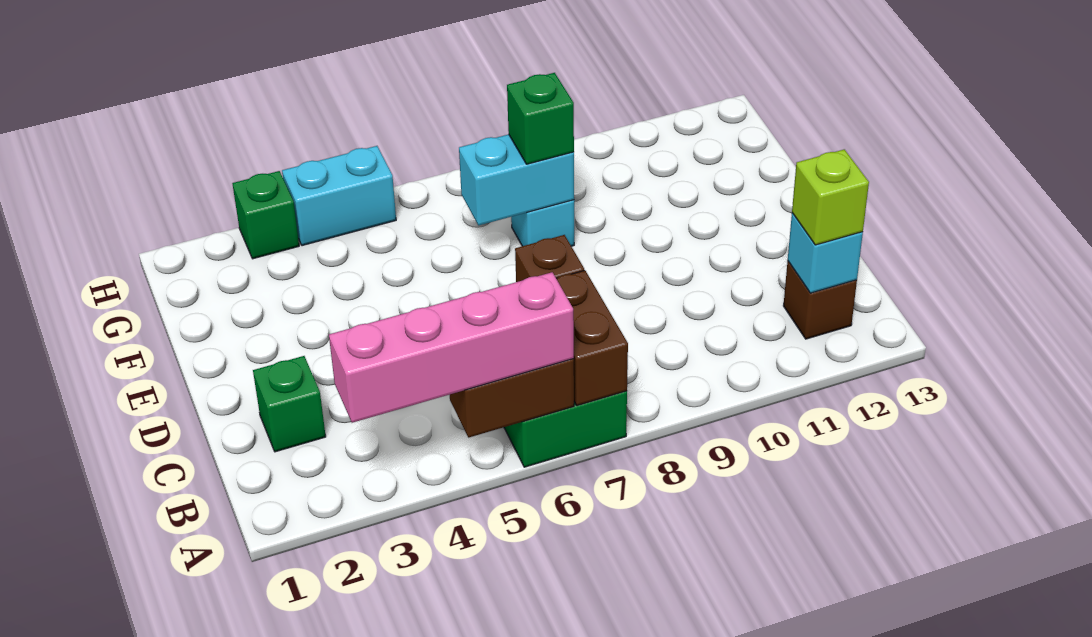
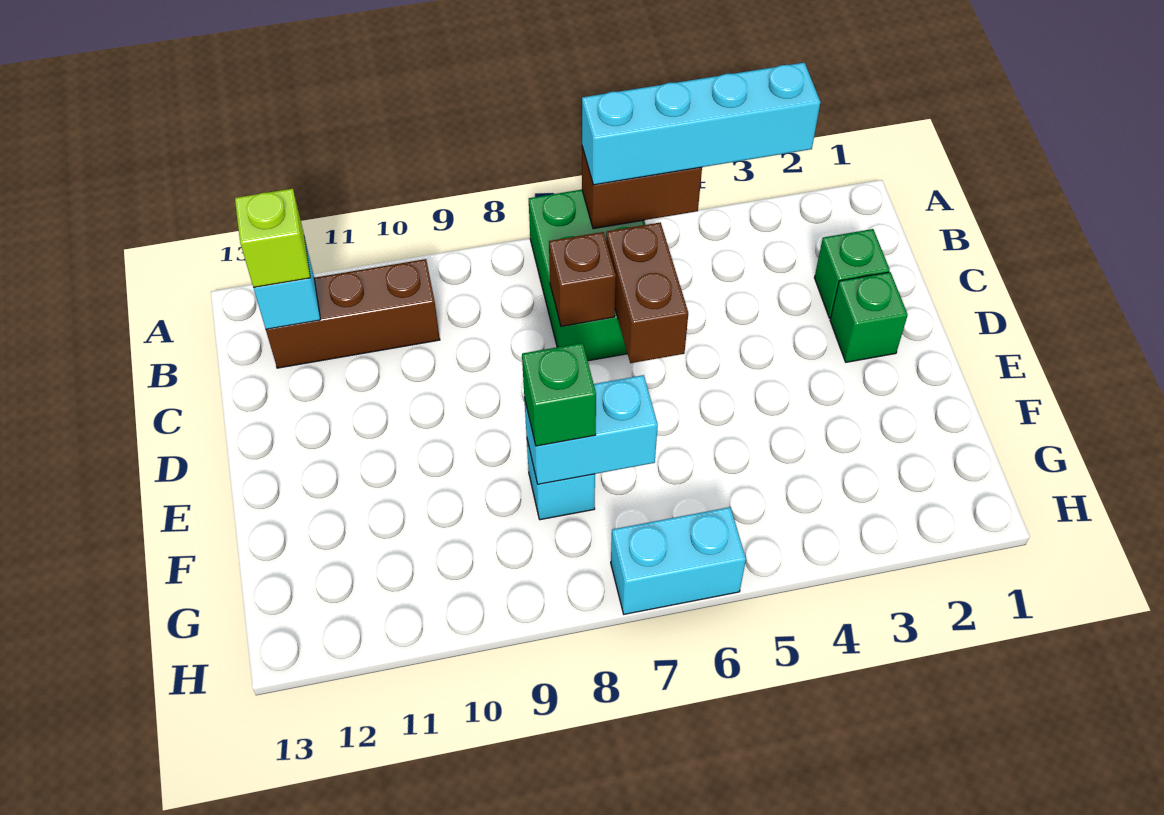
pink 1x4 brick [329,272,574,423] -> cyan 1x4 brick [582,63,820,185]
brown 1x2 brick [556,270,628,405] -> brown 1x2 brick moved to [606,223,688,363]
brown 1x1 brick [784,261,857,339] -> brown 1x3 brick [266,259,440,368]
green 1x1 brick [232,171,299,259] -> green 1x1 brick moved to [830,272,908,362]
cyan 1x2 brick [282,146,396,246] -> cyan 1x2 brick moved to [611,507,746,614]

